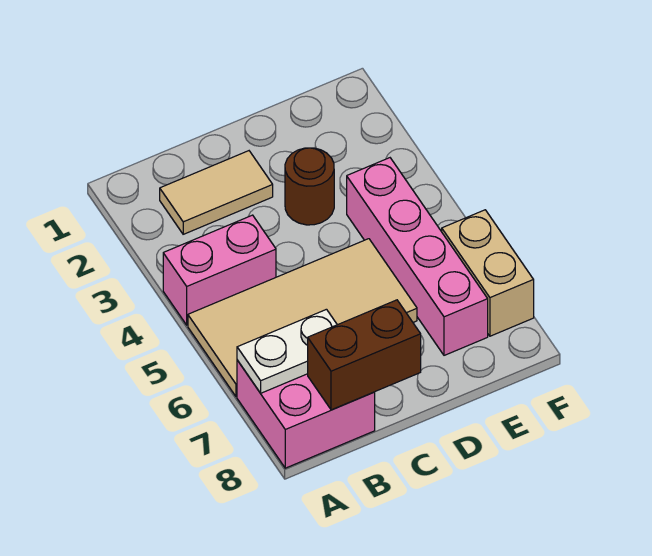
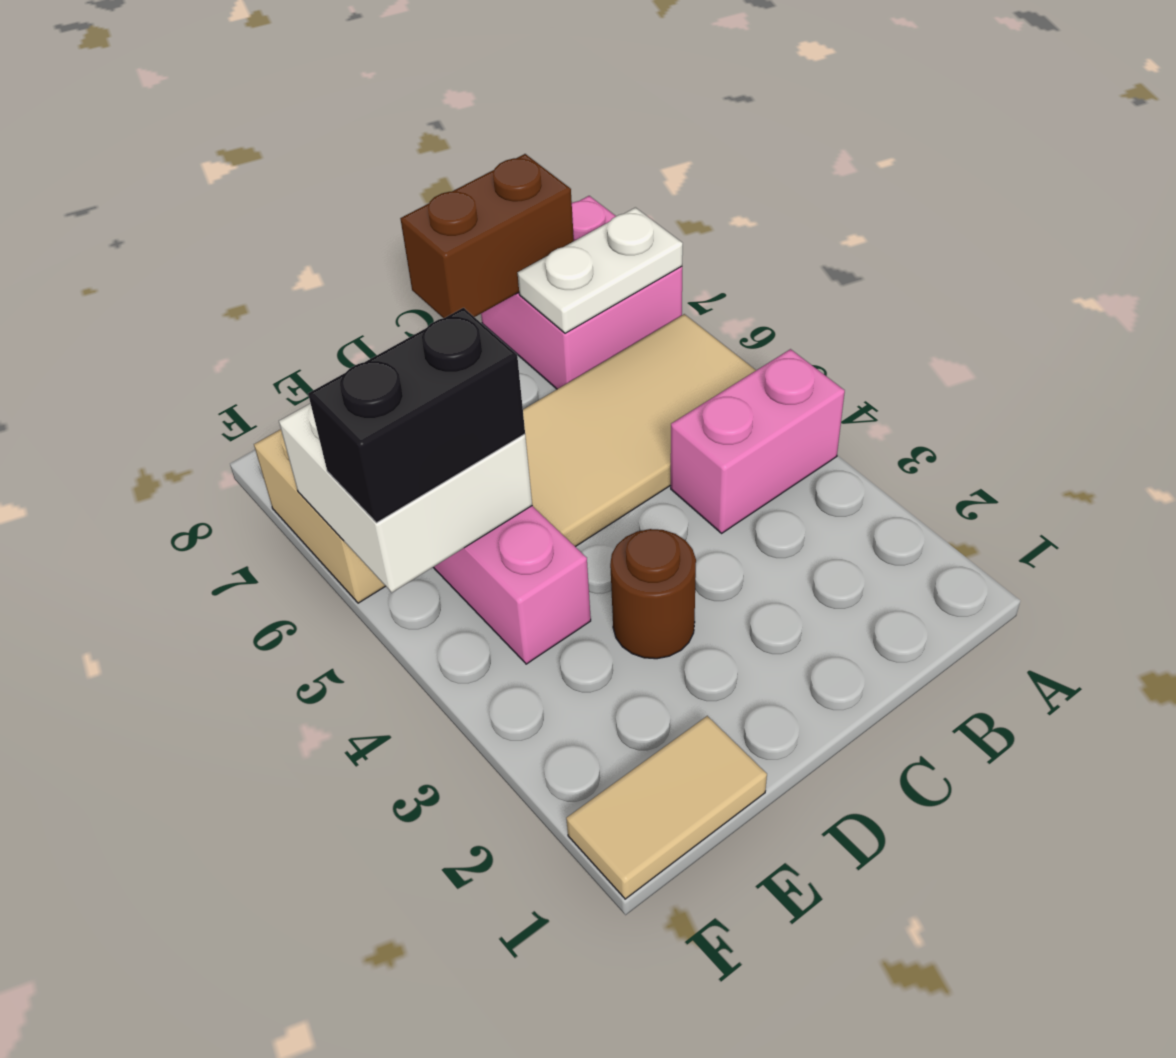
tan 1x2 tile [160,151,273,234] -> tan 1x2 tile moved to [566,716,767,899]
none -> white 2x2 brick [279,403,532,593]
none -> black 1x2 brick [308,308,525,523]

